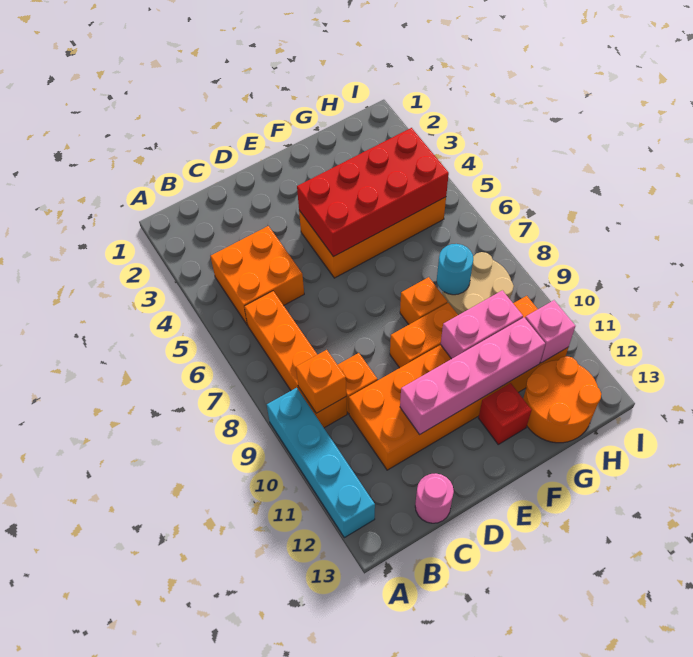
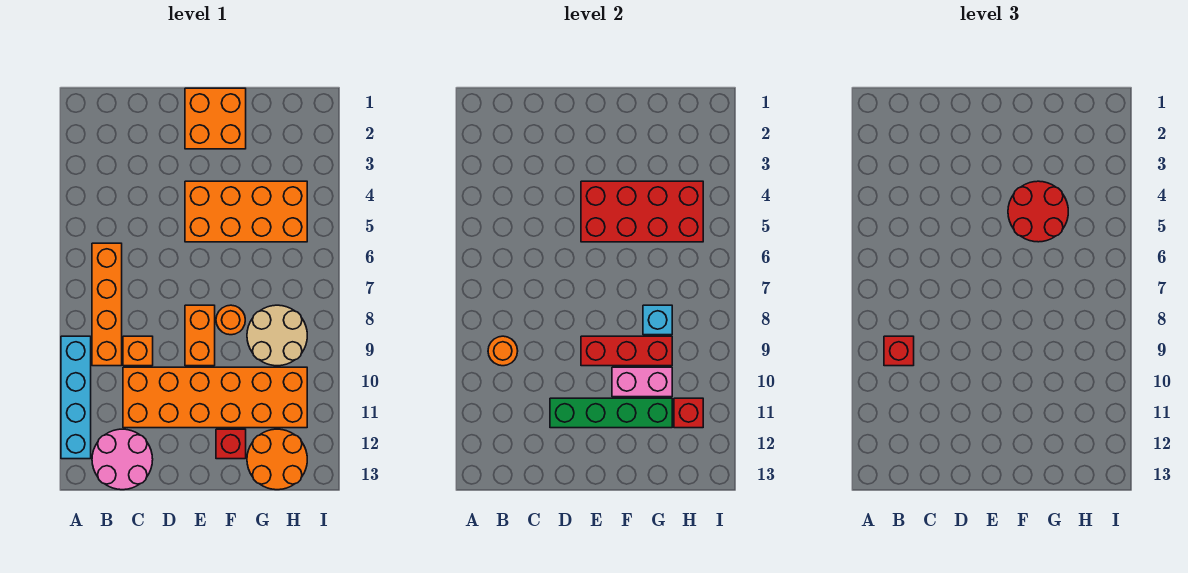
orange 2x2 brick [210,226,304,325] -> orange 2x2 brick moved to [185,88,246,149]
orange 1x1 brick [296,350,346,413] -> orange 1x1 round brick [488,336,518,366]
none -> red 1x1 brick [884,336,914,366]
pink 1x1 round brick [415,473,454,523] -> pink 2x2 round brick [92,429,153,490]
pink 1x4 brick [400,318,545,435] -> green 1x4 brick [550,398,672,428]
orange 1x2 brick [390,303,458,368] -> orange 1x2 brick turned to [185,305,215,366]
none -> red 1x3 brick [581,336,672,366]
none -> red 2x2 round brick [1008,181,1068,242]
orange 1x1 brick [400,277,448,324] -> orange 1x1 round brick [216,305,245,335]
cyan 1x1 round brick [437,244,473,295] -> cyan 1x1 brick [643,305,672,335]
pink 1x1 brick [525,300,575,363] -> red 1x1 brick [674,398,703,428]

